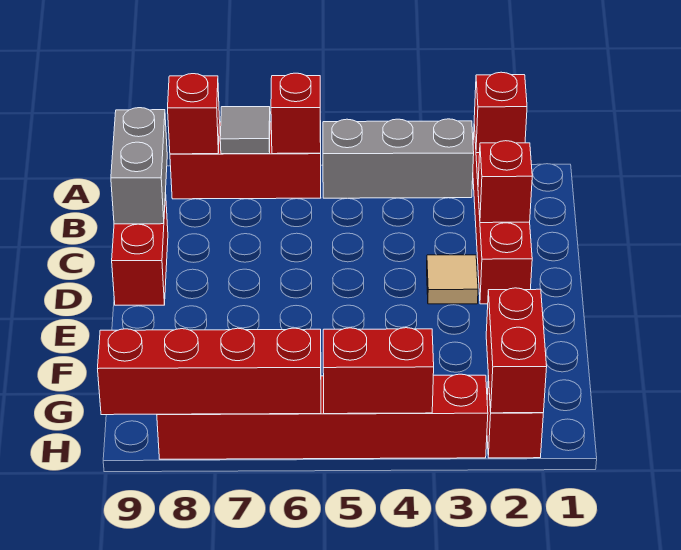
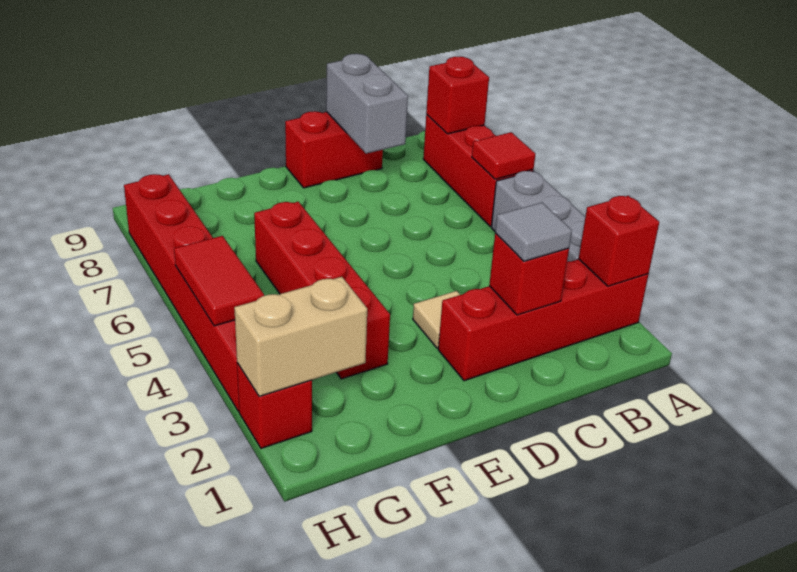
red 1x1 brick [271,73,321,154] -> red 1x1 tile [472,132,535,179]
grey 1x1 tile [220,107,270,154] -> grey 1x1 tile moved to [495,202,572,261]
grey 1x2 brick [111,108,167,224] -> grey 1x2 brick turned to [326,54,408,154]
red 1x2 brick [486,288,547,413] -> tan 1x2 brick [234,277,367,396]
red 1x2 brick [323,328,434,414] -> red 1x2 tile [174,236,264,326]
red 1x4 brick [98,328,321,415] -> red 1x4 brick moved to [254,202,390,379]

